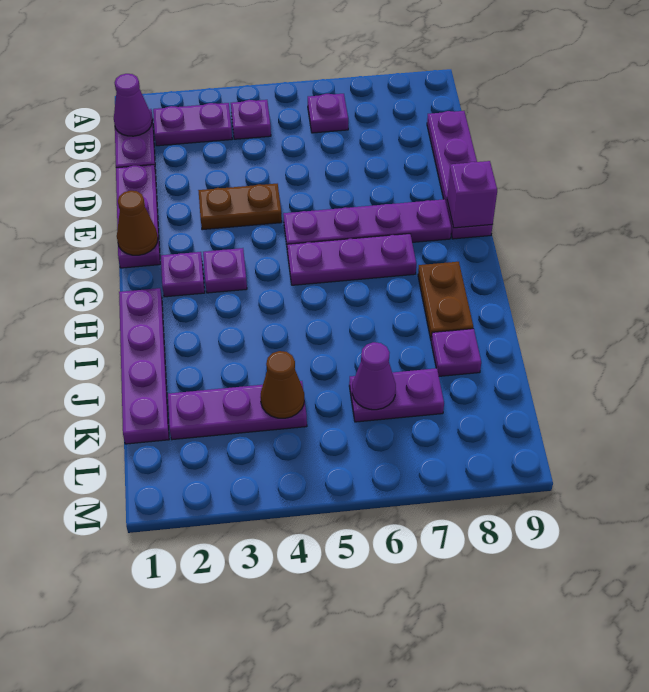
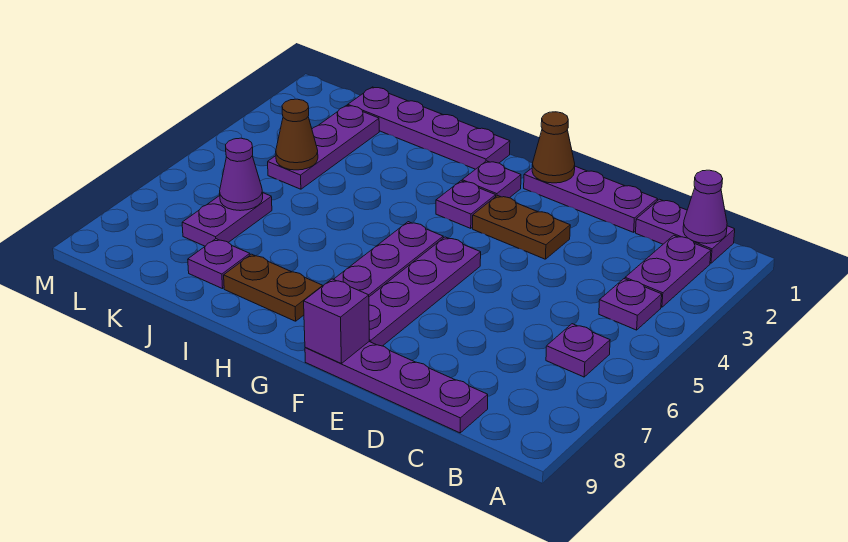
brown 1x2 plate [198,184,282,230] -> brown 1x2 plate turned to [473,196,570,259]

